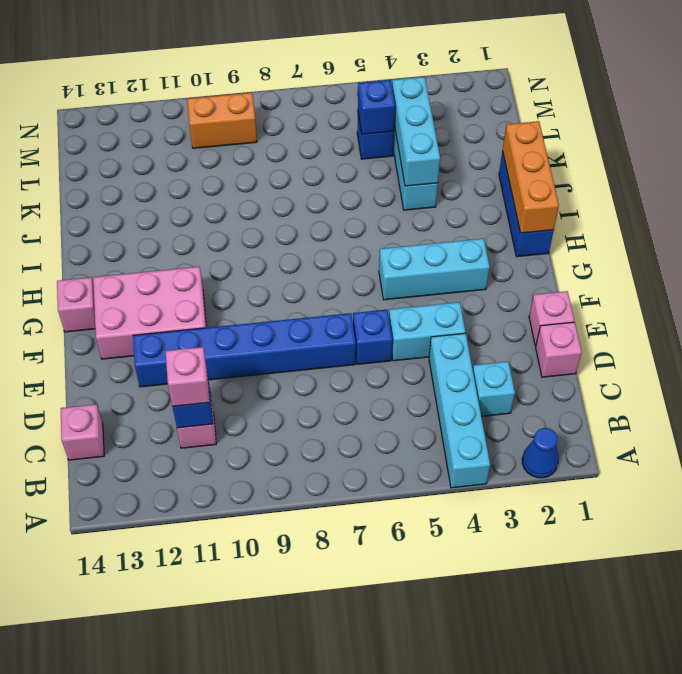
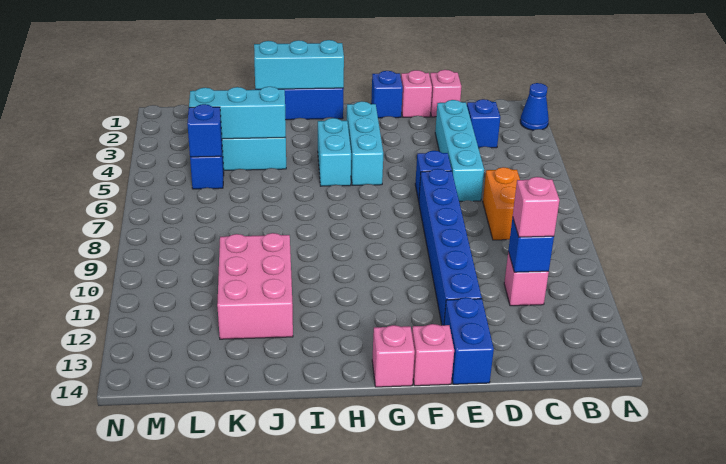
cyan 1x4 brick [429,333,490,488] -> cyan 1x4 brick turned to [435,100,484,202]
cyan 1x1 brick [473,362,515,416] -> blue 1x1 brick [467,99,500,148]
pink 1x1 brick [61,404,104,460] -> pink 1x1 brick moved to [412,324,454,386]
cyan 1x2 brick [389,302,465,361] -> cyan 1x2 brick moved to [318,118,351,186]
none -> blue 1x2 brick [444,297,494,384]
none -> blue 1x1 brick [371,71,403,118]
pink 2x3 brick [93,267,206,359] -> pink 2x3 brick moved to [217,233,293,339]
orange 1x3 brick [503,121,559,233] -> cyan 1x3 brick [254,40,344,90]
orange 1x2 brick [187,93,257,148] -> orange 1x2 brick moved to [483,167,520,240]

